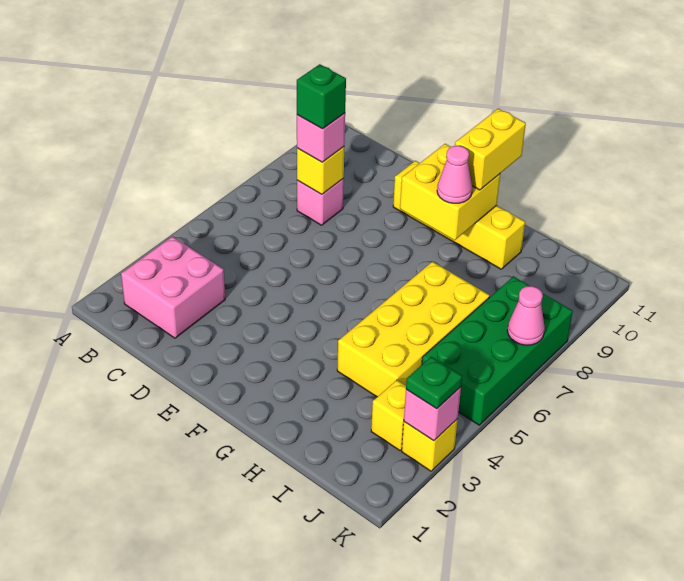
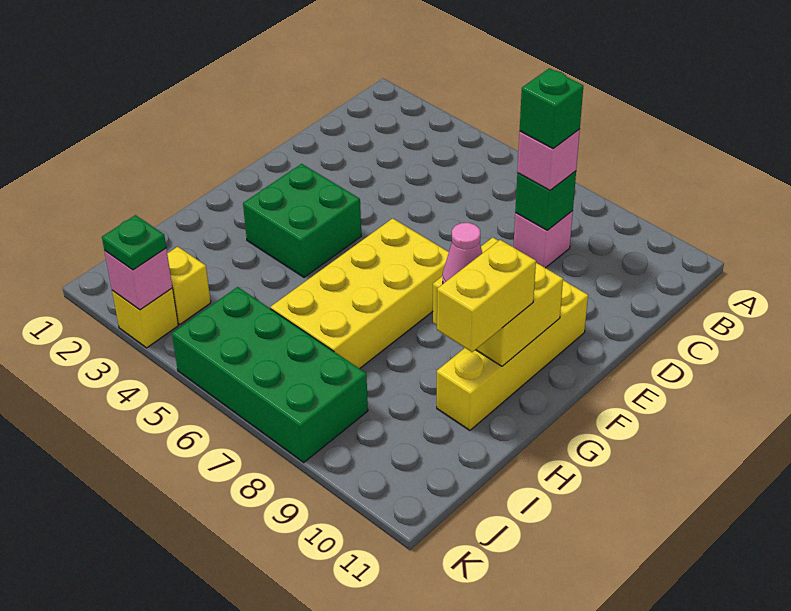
pink 2x2 brick [121,237,225,338] -> none
yellow 1x1 brick [297,147,344,194] -> green 1x1 brick [515,171,576,230]
none -> green 2x2 brick [243,164,361,277]
yellow 1x2 brick [455,109,526,190] -> yellow 1x2 brick turned to [437,240,536,352]
yellow 2x4 brick [337,262,490,397] -> yellow 2x4 brick turned to [271,218,449,369]
pink 1x1 cone [507,286,545,345] -> none

